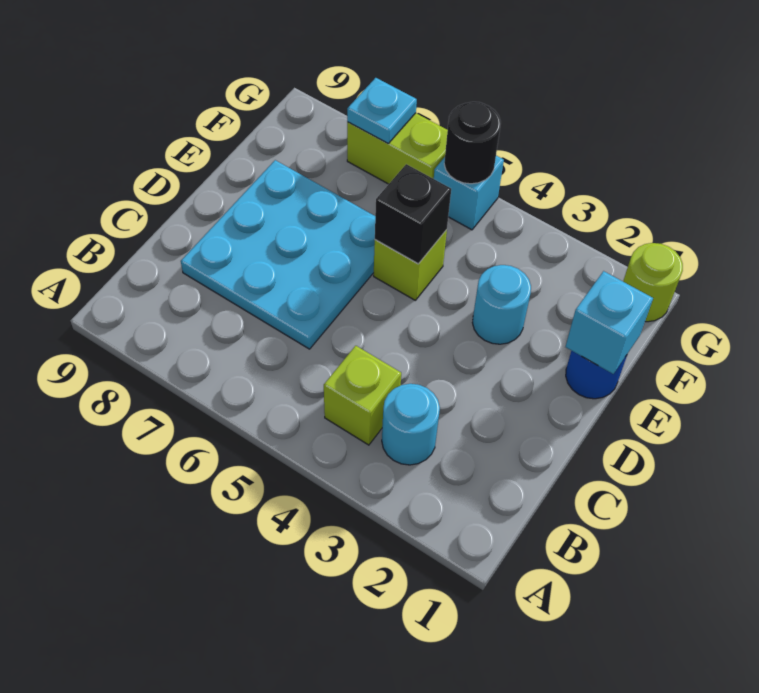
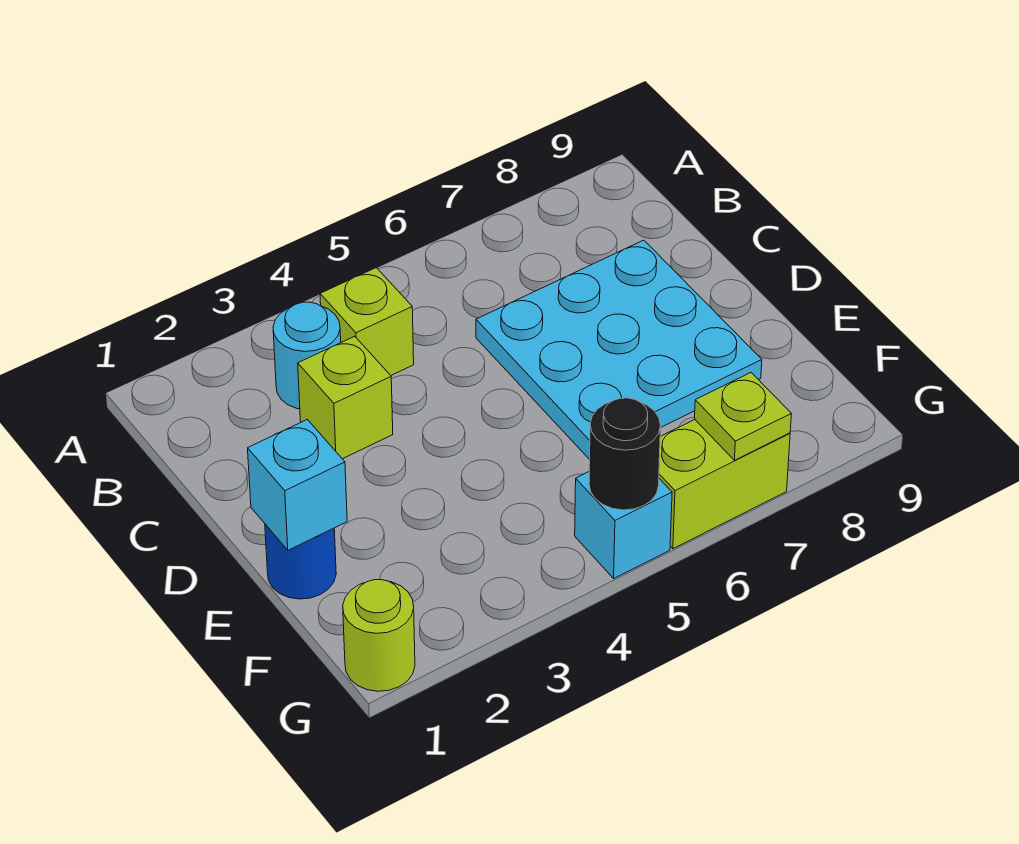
cyan 1x1 round brick [472,265,531,344] -> none
lime 1x1 brick [374,230,447,300] -> lime 1x1 brick moved to [298,336,393,459]
black 1x1 brick [375,164,451,264] -> none
cyan 1x1 plate [347,78,417,143] -> lime 1x1 plate [695,373,791,460]

